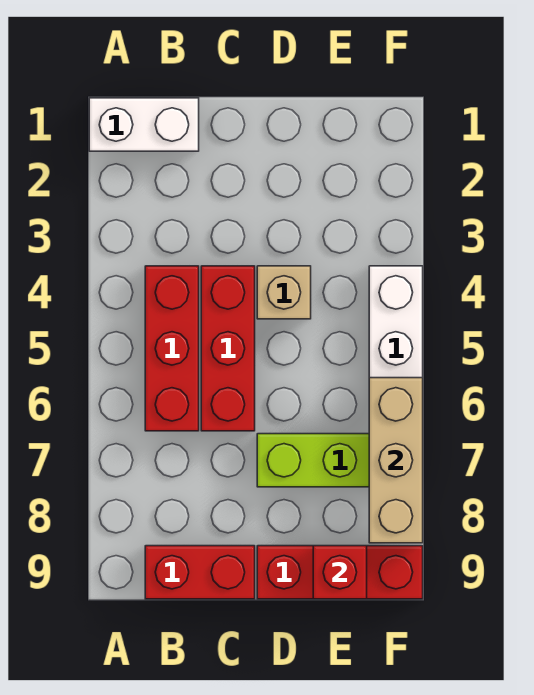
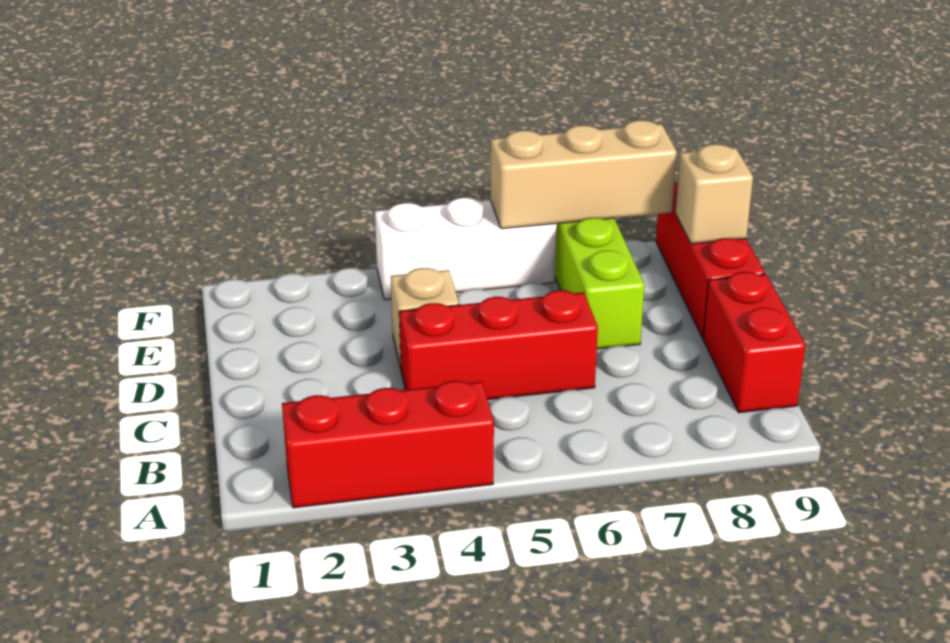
white 1x2 brick [89,98,199,151] -> none
red 1x3 brick [145,266,199,431] -> red 1x3 brick moved to [282,381,494,508]
red 1x1 brick [313,546,367,599] -> tan 1x1 brick [675,144,753,244]

